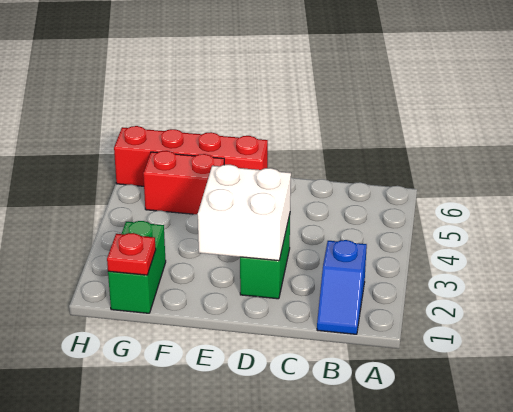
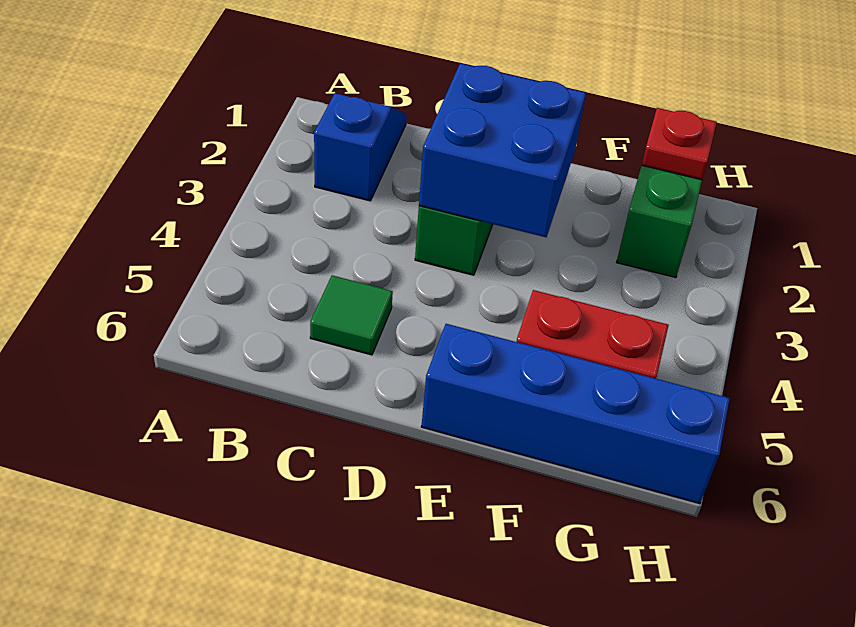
none -> green 1x1 tile [310,275,393,355]
white 2x2 brick [198,165,291,261] -> blue 2x2 brick [419,63,586,237]
red 1x4 brick [114,126,268,186] -> blue 1x4 brick [421,324,730,504]

